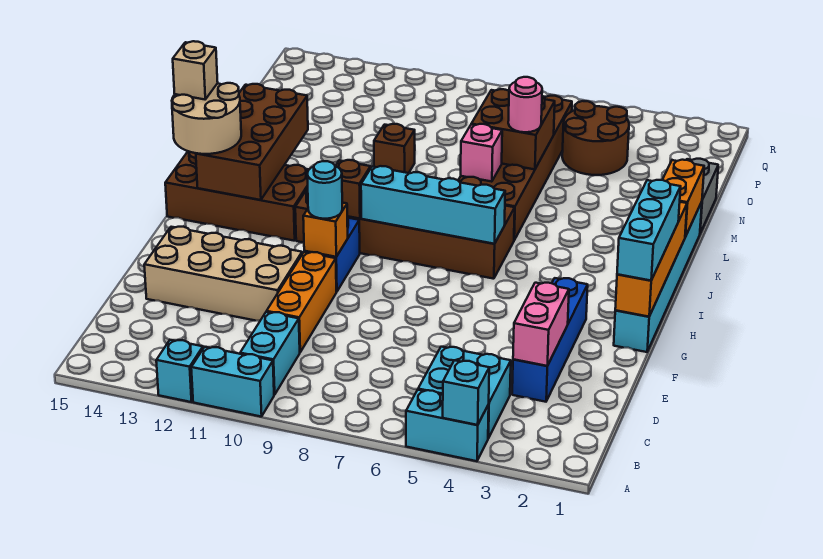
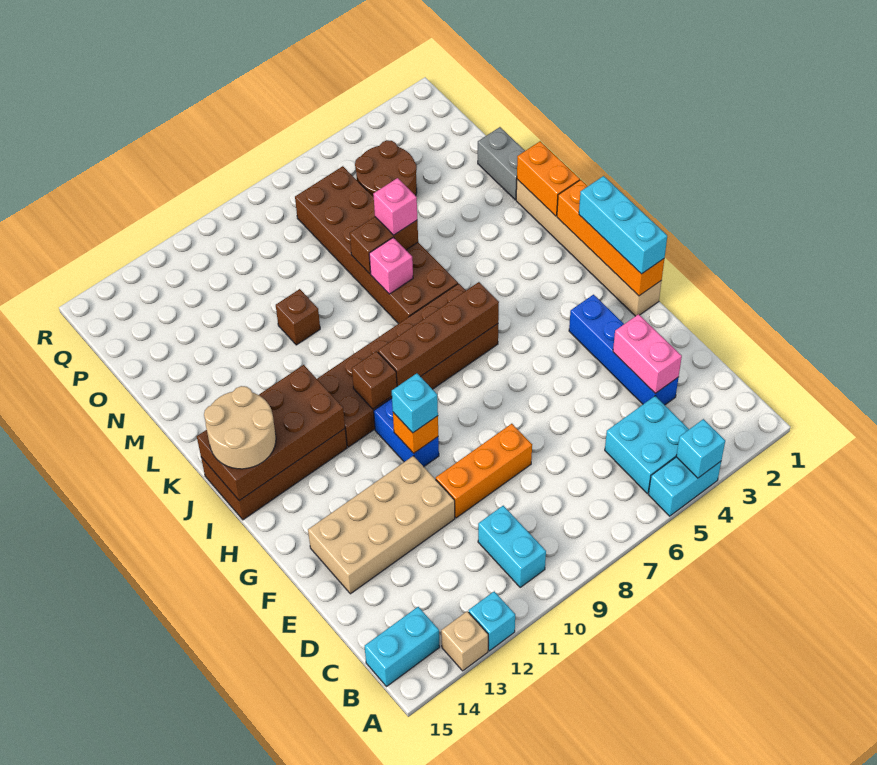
cyan 1x2 brick [191,347,274,417] -> cyan 1x2 brick moved to [364,607,440,687]
orange 1x3 brick [267,252,336,352] -> orange 1x3 brick turned to [436,424,532,518]
cyan 1x6 brick [614,202,702,352] -> tan 1x6 brick [516,179,662,316]
cyan 1x1 round brick [307,161,342,219] -> cyan 1x1 brick [392,373,438,433]
cyan 1x4 brick [361,166,505,244] -> brown 1x4 brick [378,282,499,386]
brown 2x4 brick [196,84,308,200] -> brown 2x4 brick turned to [197,365,345,501]
tan 1x1 brick [173,41,218,99] -> tan 1x1 brick moved to [441,611,488,671]
brown 2x2 brick [471,89,555,169] -> brown 1x2 brick [350,217,418,274]
pink 1x1 round brick [508,77,542,132] -> pink 1x1 brick [373,178,417,235]

